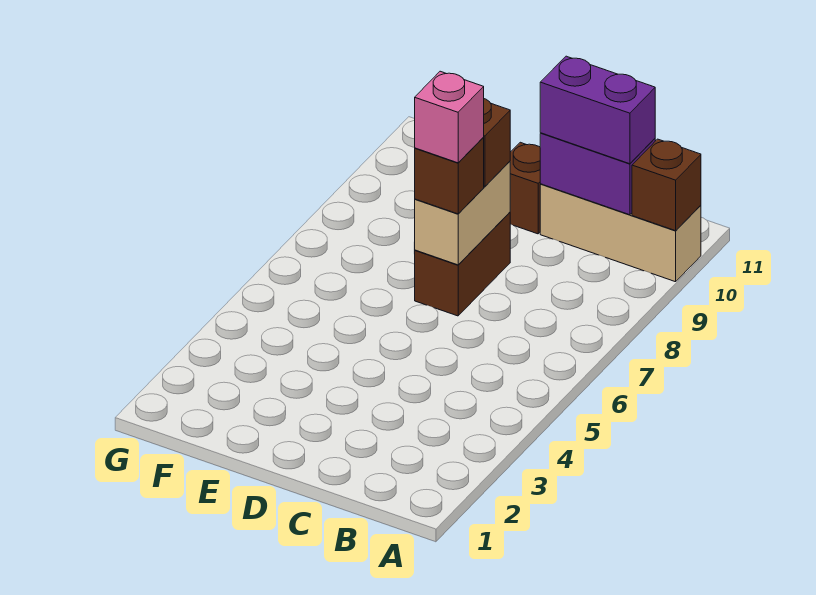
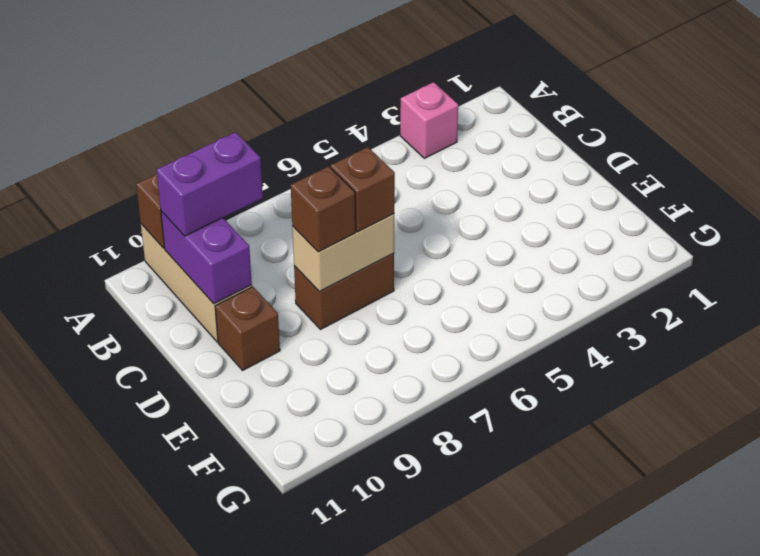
purple 1x2 brick [540,56,655,164] -> purple 1x2 brick turned to [157,132,263,236]
pink 1x1 brick [415,71,484,163] -> pink 1x1 brick moved to [400,82,458,158]

